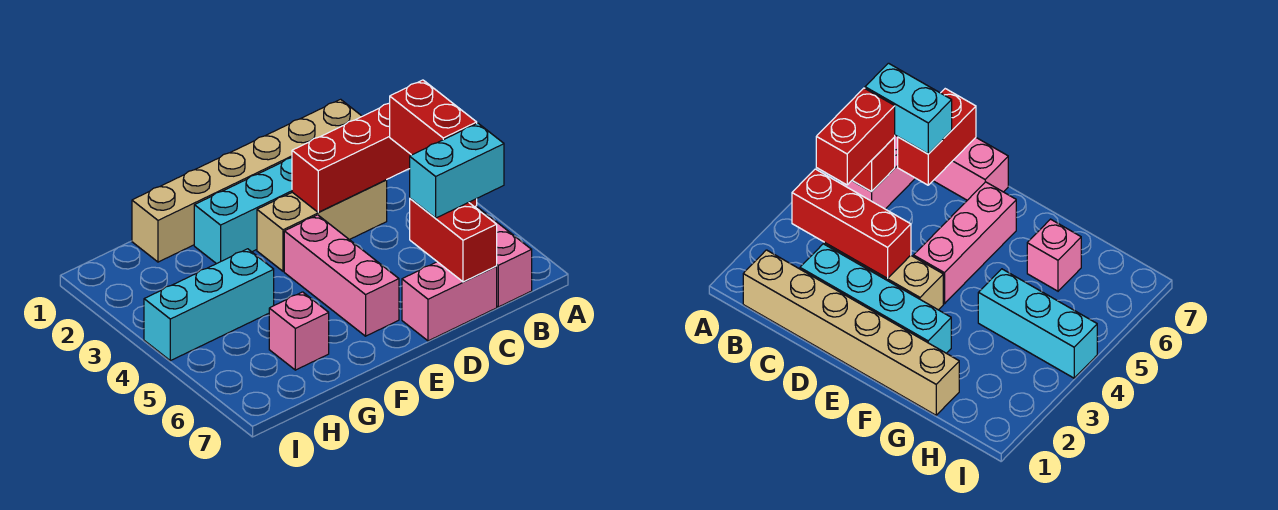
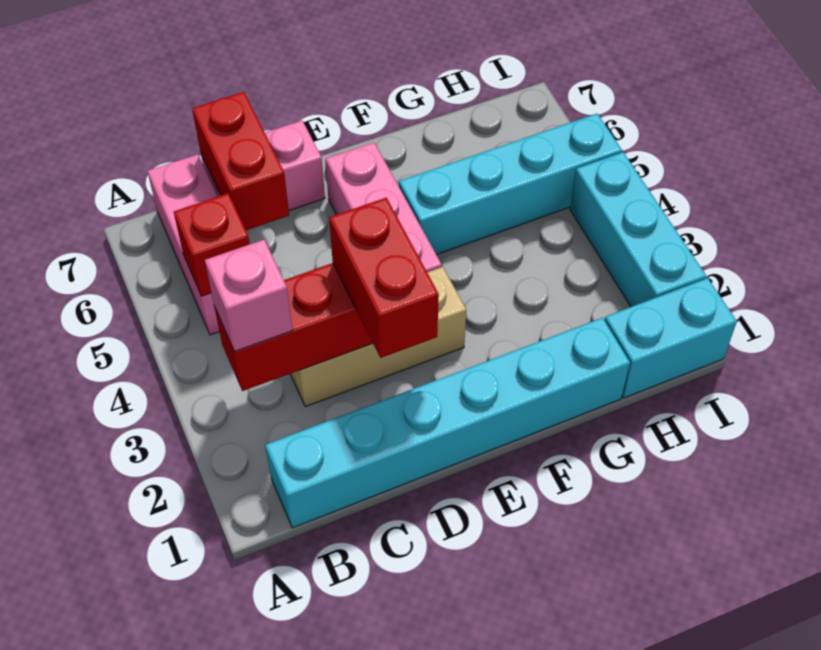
tan 1x6 brick [132,99,362,262] -> cyan 1x6 brick [265,318,630,528]
red 1x2 brick [390,80,477,155] -> red 1x2 brick moved to [329,198,439,358]
cyan 1x2 brick [410,123,504,218] -> cyan 1x2 brick moved to [605,278,737,398]
cyan 1x4 brick [194,158,292,264] -> cyan 1x4 brick moved to [399,113,622,255]
cyan 1x3 brick [144,249,274,361] -> cyan 1x3 brick turned to [570,152,706,307]
pink 1x1 brick [269,292,329,370] -> pink 1x1 brick moved to [205,240,293,351]

